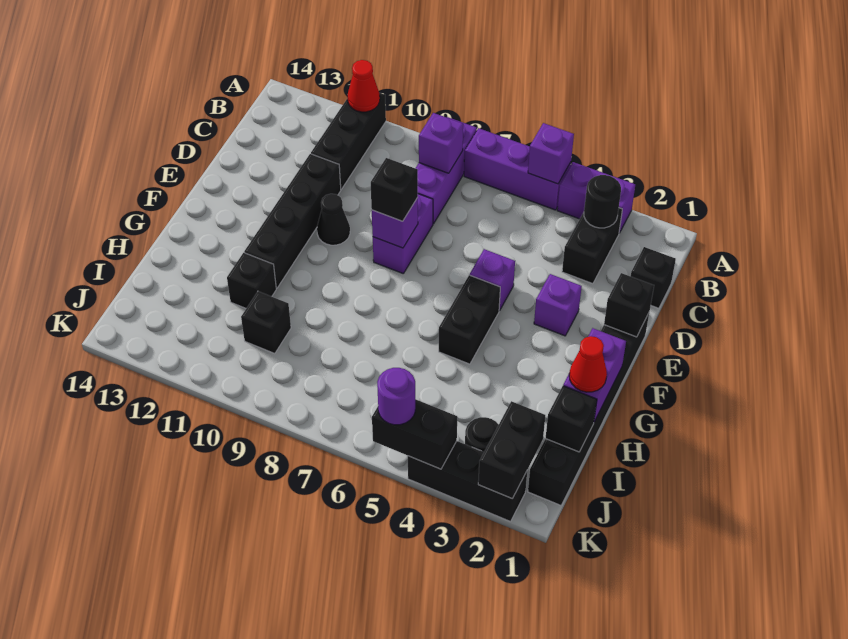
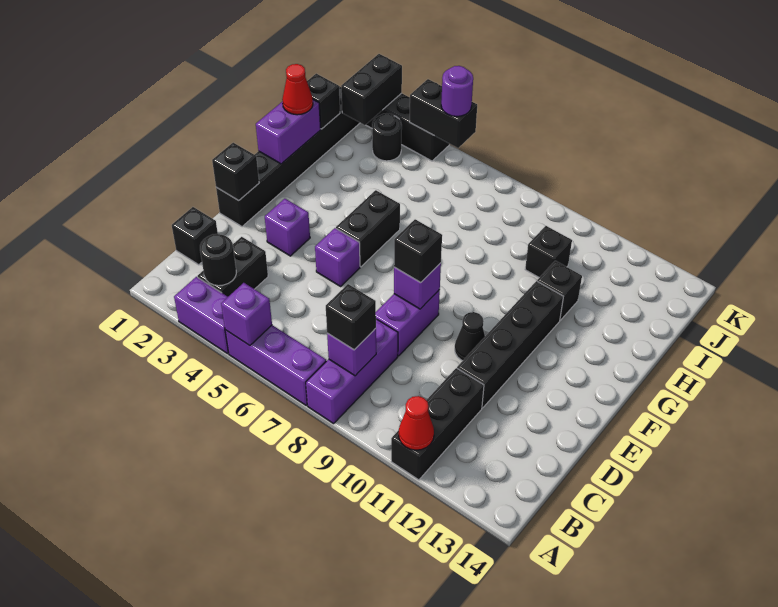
none -> black 1x1 brick [326,284,376,350]

